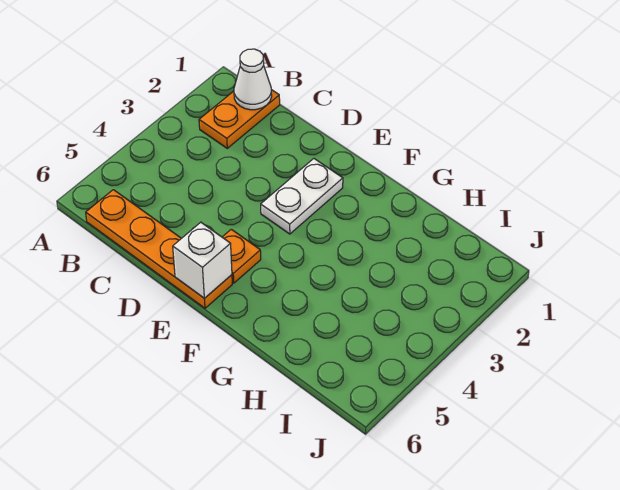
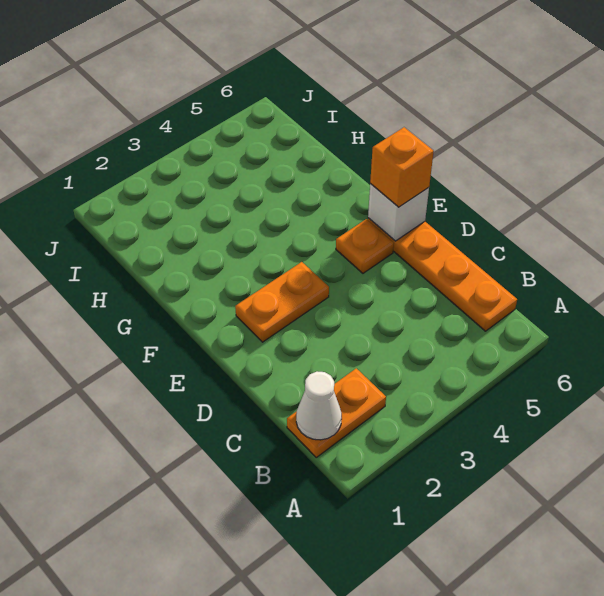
white 1x2 plate [261,159,343,234] -> orange 1x2 plate [235,262,329,342]
none -> orange 1x1 brick [370,127,434,207]

